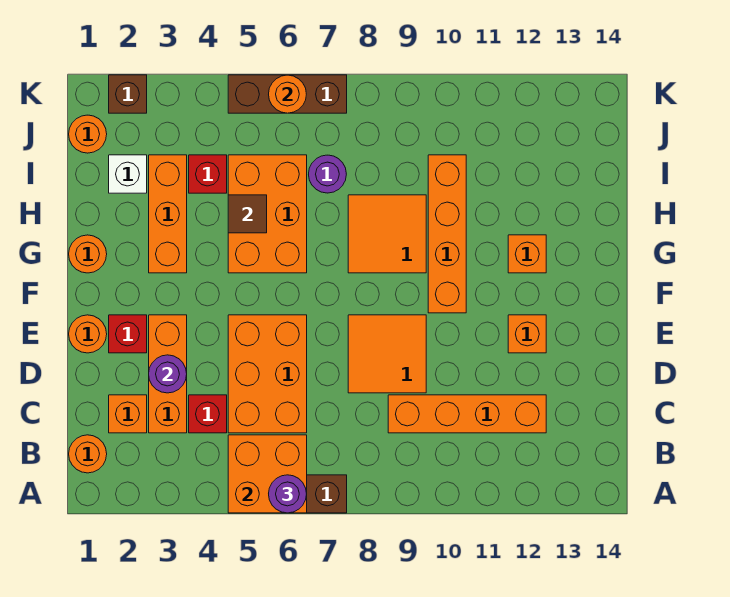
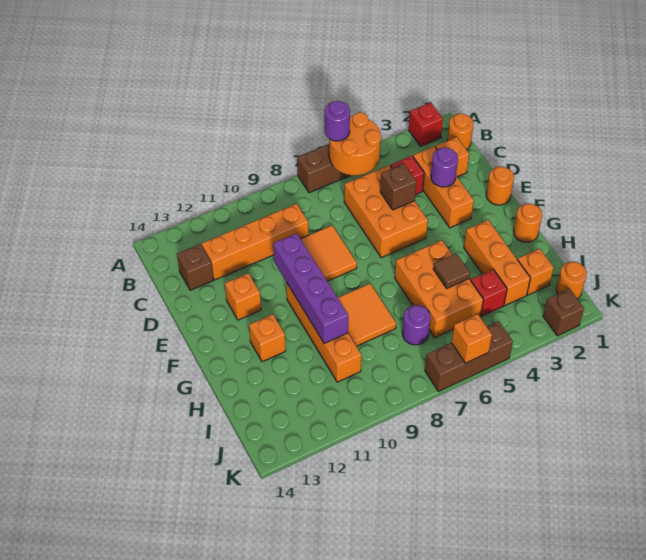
orange 2x2 brick [228,435,307,513] -> orange 2x2 round brick [329,113,381,175]
none -> brown 1x1 brick [177,244,213,290]
none -> brown 1x1 brick [380,164,416,210]
red 1x1 brick [109,315,147,353] -> red 1x1 brick moved to [409,103,443,146]
none -> purple 1x4 brick [273,233,348,343]
white 1x1 brick [109,155,147,193] -> orange 1x1 brick [517,249,554,295]
orange 1x1 round brick [269,75,306,113] -> orange 1x1 brick [452,314,492,363]

